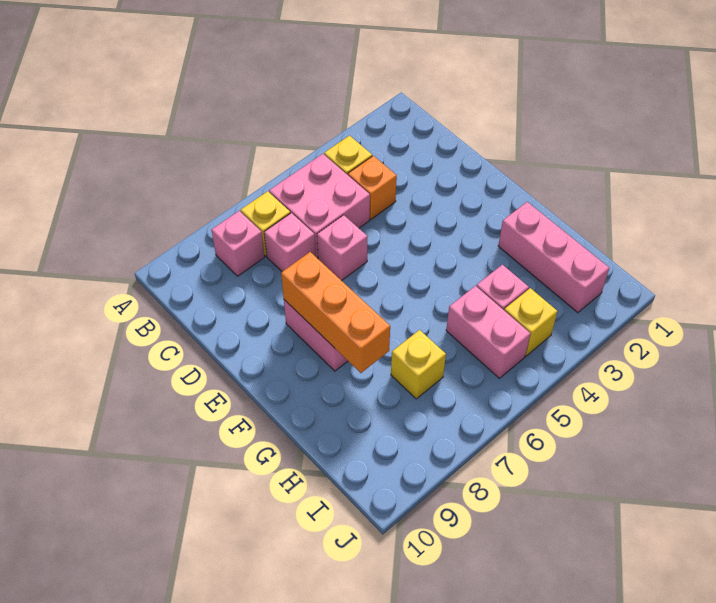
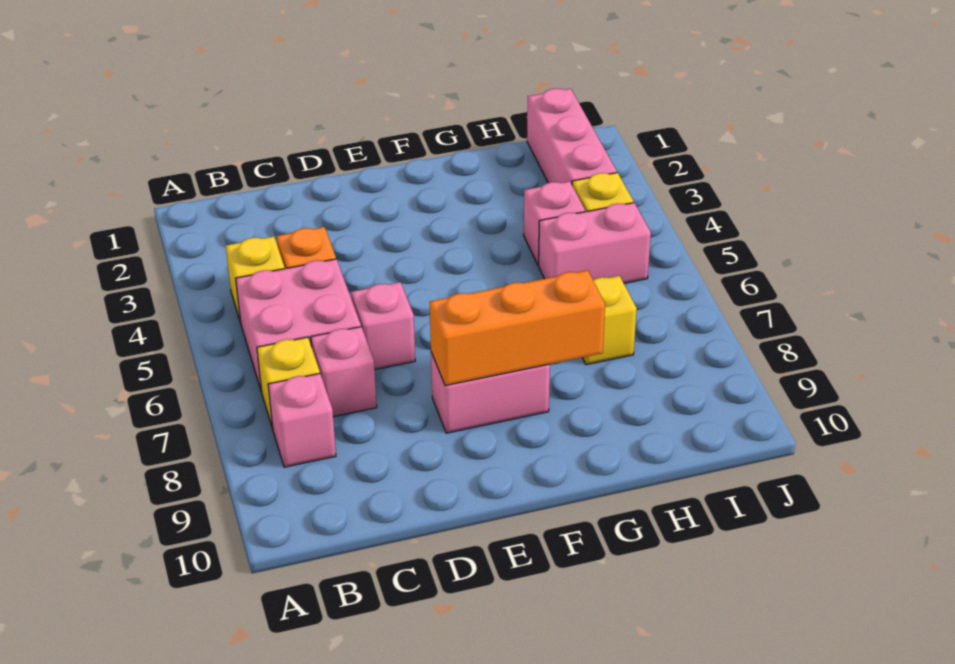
pink 1x3 brick [498,202,609,313] -> pink 1x3 brick turned to [527,88,617,184]

